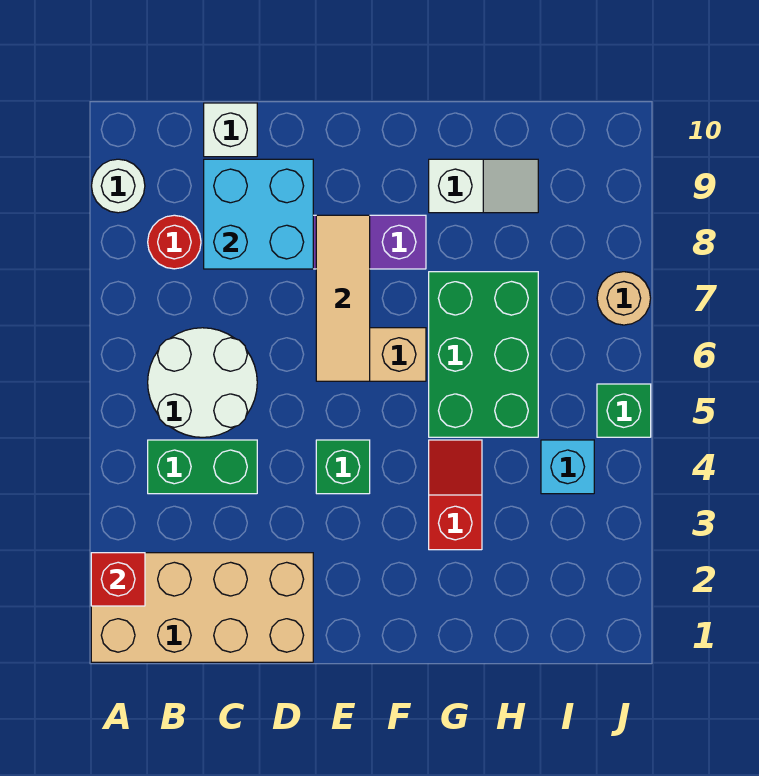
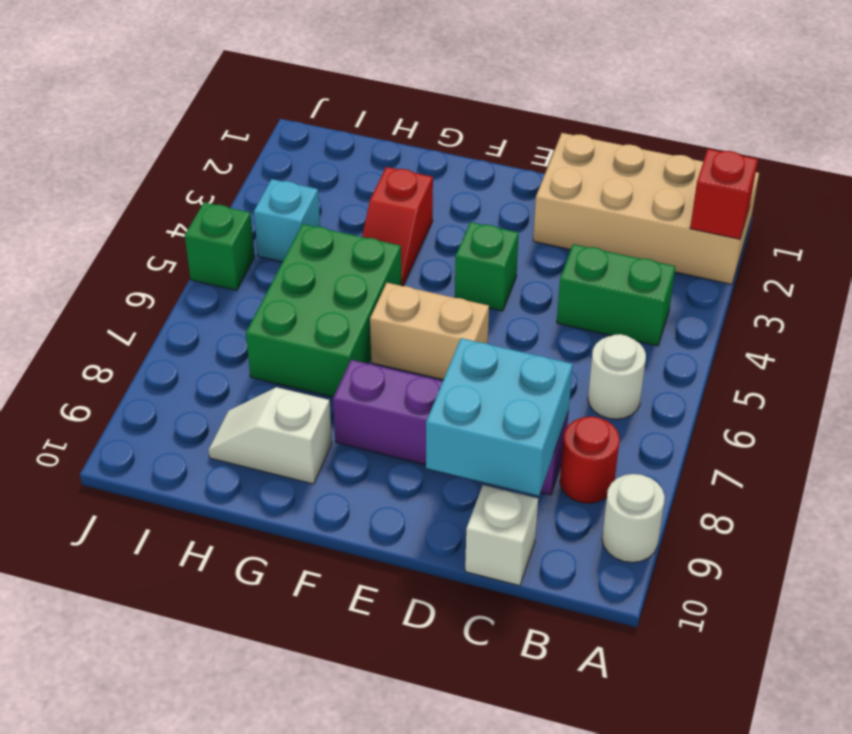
white 2x2 round brick [148,328,257,437] -> white 1x1 round brick [588,334,646,419]
tan 1x3 tile [316,215,370,381] -> none
tan 1x1 round brick [597,272,651,325] -> none

